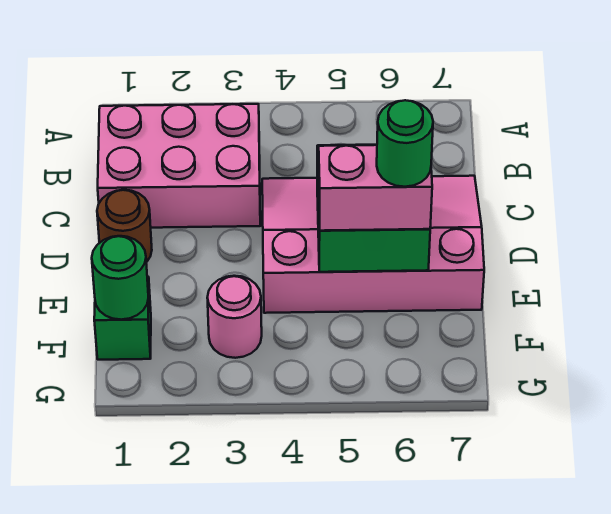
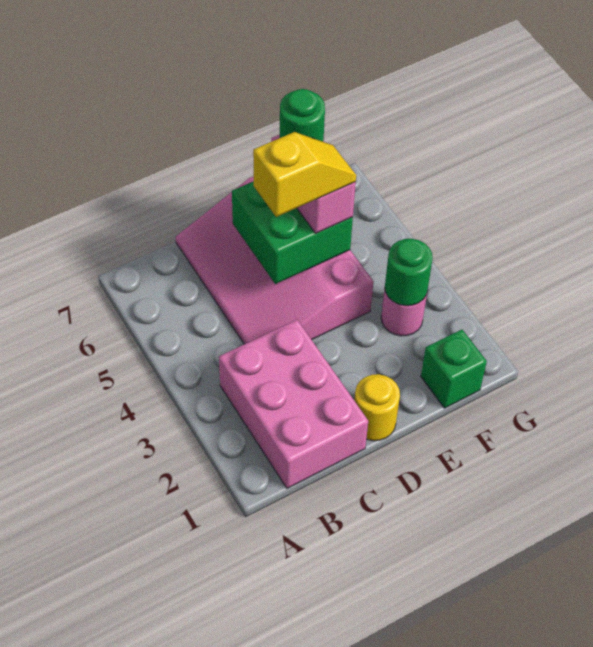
brown 1x1 round brick [97,190,152,262] -> yellow 1x1 round brick [354,374,400,441]
none -> yellow 1x2 slope [253,132,356,217]
green 1x1 round brick [92,236,148,320] -> green 1x1 round brick moved to [385,239,433,306]

